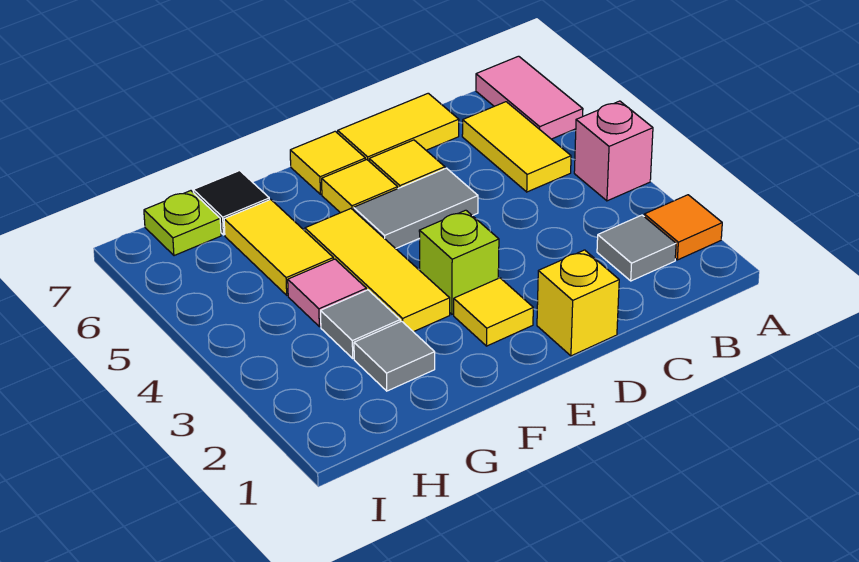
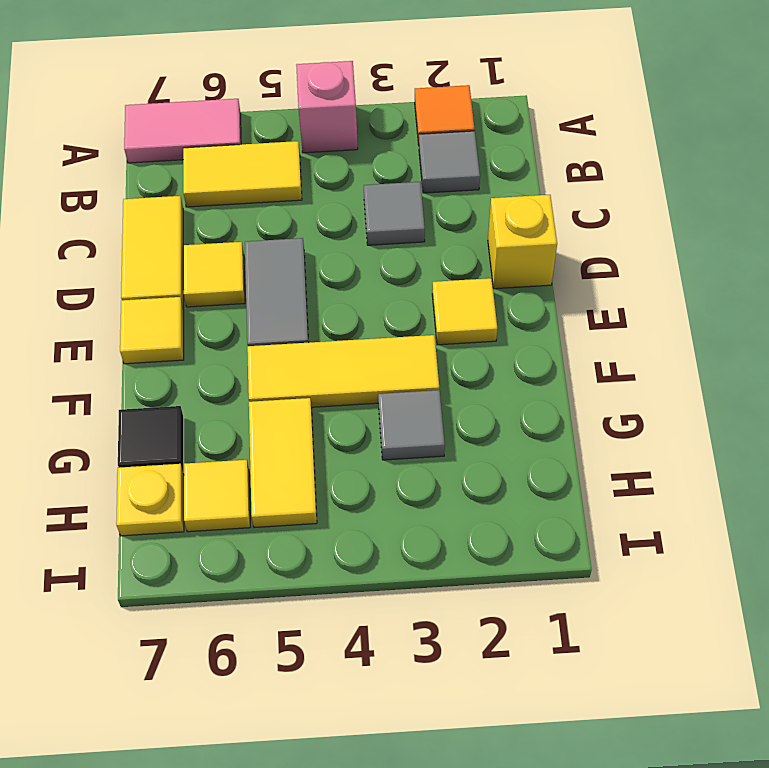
lime 1x1 brick [419,210,499,314] -> none
yellow 1x1 tile [322,160,398,213] -> yellow 1x1 tile moved to [184,460,250,532]
grey 1x1 tile [354,321,435,391] -> grey 1x1 tile moved to [364,182,425,245]
pink 1x1 tile [288,259,366,327] -> none
yellow 1x2 tile [224,199,333,295] -> yellow 1x2 tile turned to [249,398,317,527]
lime 1x1 plate [144,191,221,256] -> yellow 1x1 plate [116,464,184,536]

